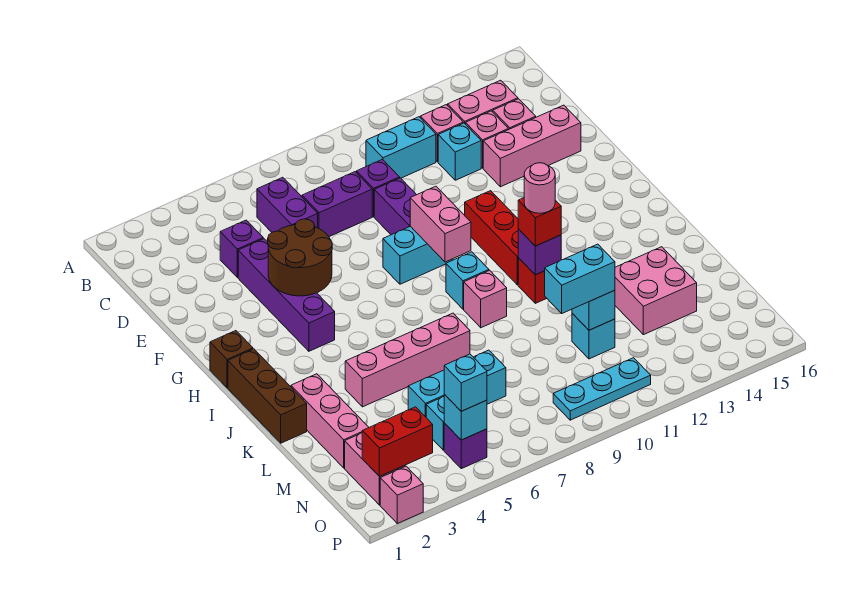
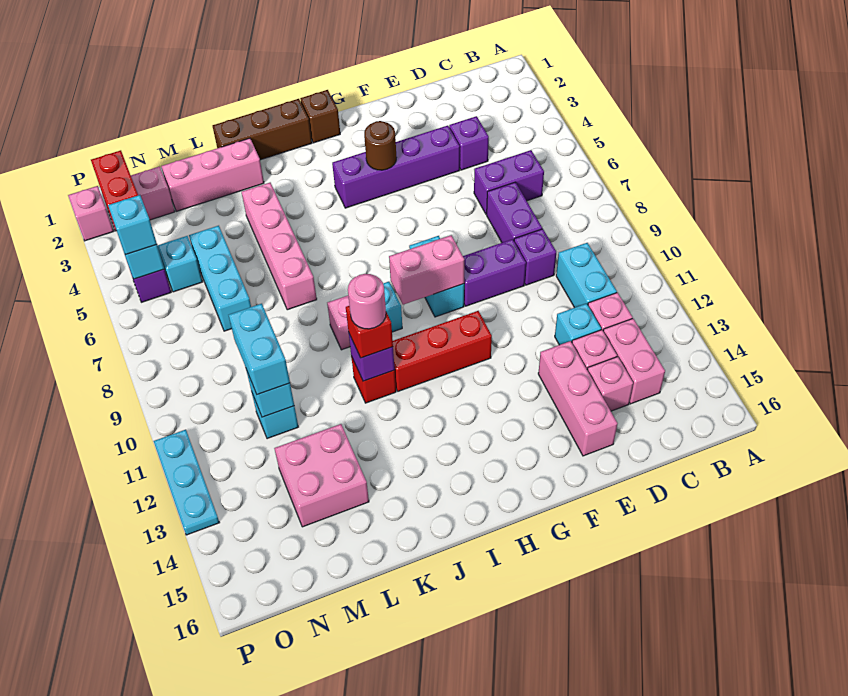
brown 2x2 round brick [268,219,332,296] -> brown 1x1 round brick [364,121,396,170]
cyan 1x3 plate [553,358,651,420] -> cyan 1x3 plate moved to [154,430,219,535]

